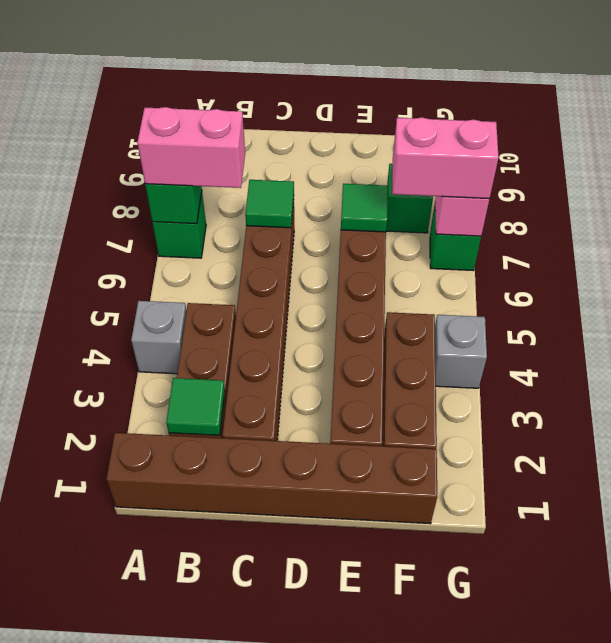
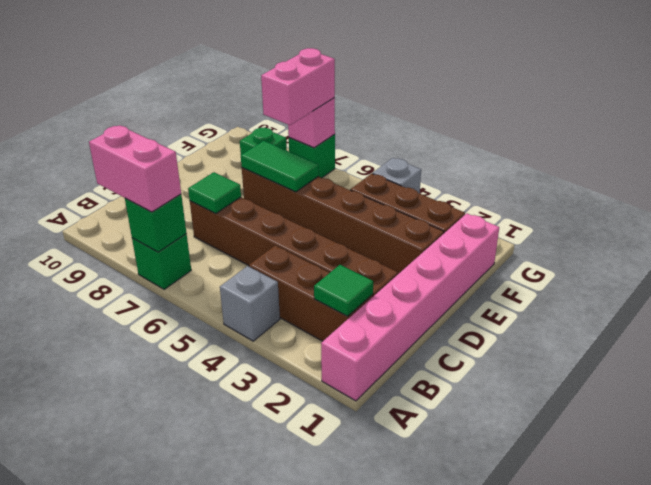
brown 1x6 brick [106,433,437,524] -> pink 1x6 brick [321,213,499,401]
pink 1x2 brick [137,107,245,188] -> pink 1x2 brick turned to [89,126,181,212]
green 1x1 tile [341,184,388,232] -> green 1x2 tile [241,141,319,192]

